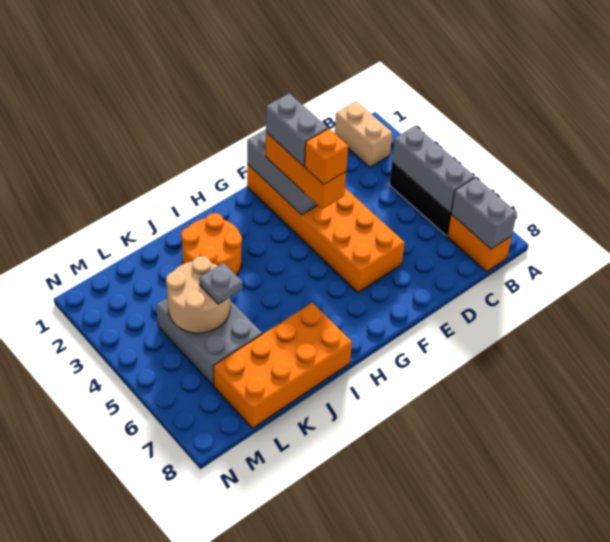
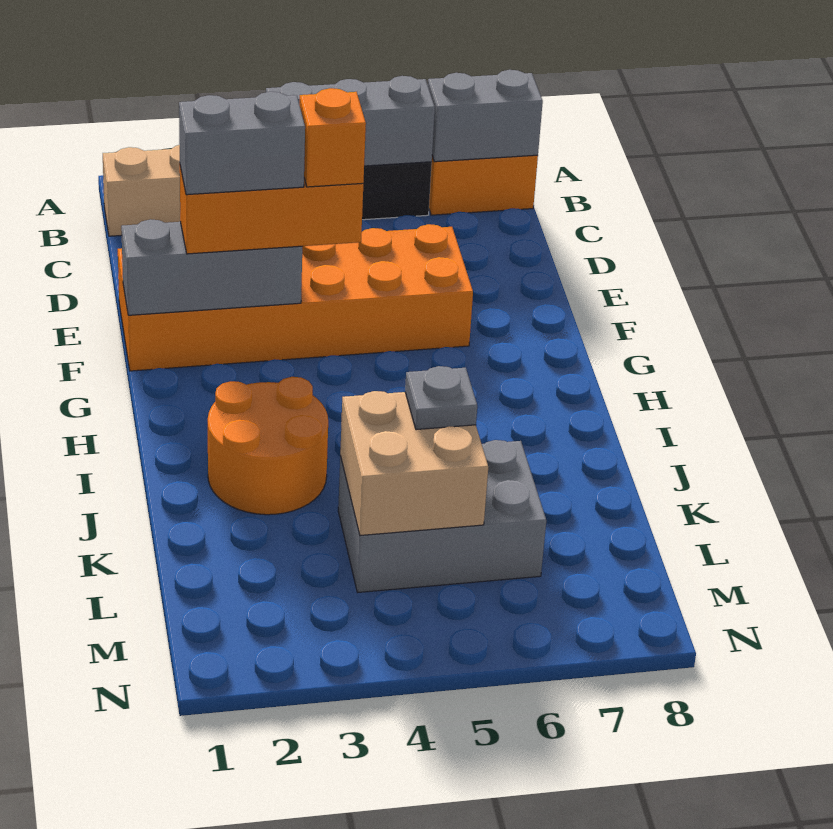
orange 2x4 brick [213,303,352,428] -> none
tan 2x2 round brick [166,256,230,333] -> tan 2x2 brick [340,391,488,535]

